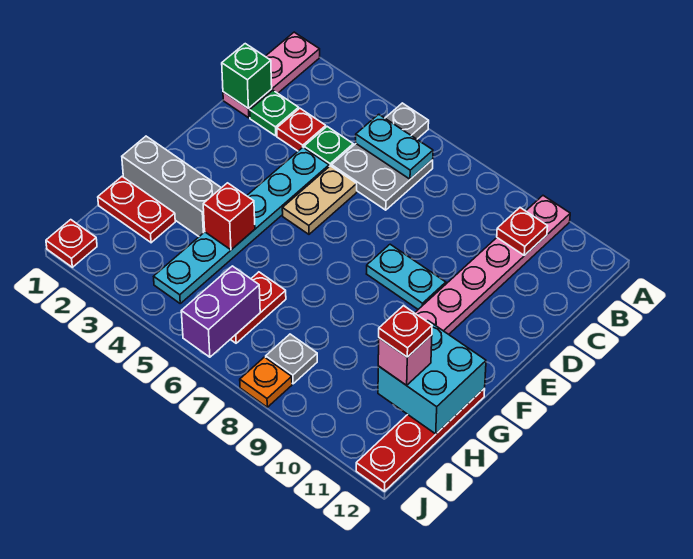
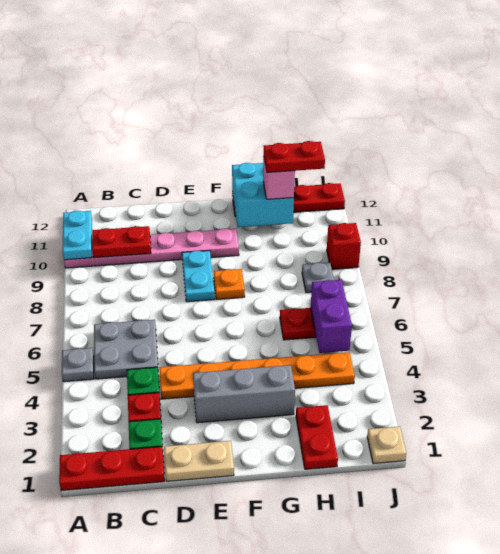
pink 1x3 plate [223,32,320,118] -> red 1x3 plate [59,447,165,491]
cyan 1x2 plate [356,114,433,179] -> cyan 1x2 plate moved to [63,211,92,260]
red 1x1 plate [497,208,548,255] -> red 1x2 plate [92,226,151,258]
green 1x1 brick [222,44,272,109] -> none
cyan 1x6 plate [154,148,329,303] -> orange 1x6 plate [159,352,355,399]
tan 1x2 plate [282,166,357,234] -> tan 1x2 plate moved to [164,441,234,481]
grey 1x3 brick [122,136,221,236] -> grey 1x3 brick turned to [193,365,295,423]
red 1x1 brick [203,183,255,250] -> red 1x1 brick moved to [327,223,361,269]
red 1x1 plate [379,306,432,357] -> red 1x2 plate [264,141,325,172]
purple 1x2 brick [181,266,260,357] -> purple 1x2 brick turned to [311,280,352,353]
red 1x1 plate [46,220,97,267] -> tan 1x1 plate [367,427,406,464]
orange 1x1 plate [240,357,292,407] -> orange 1x1 plate moved to [214,269,245,300]

